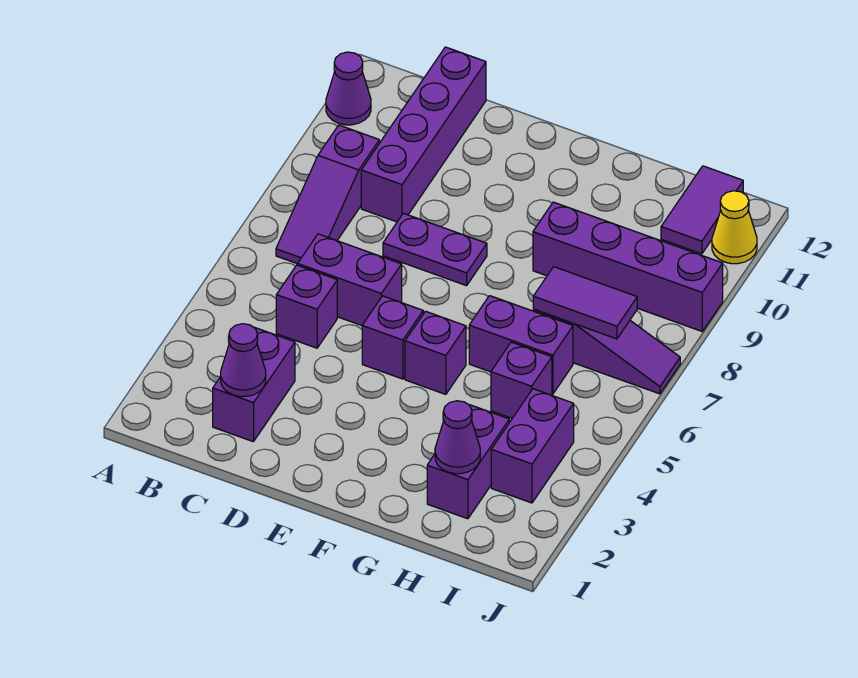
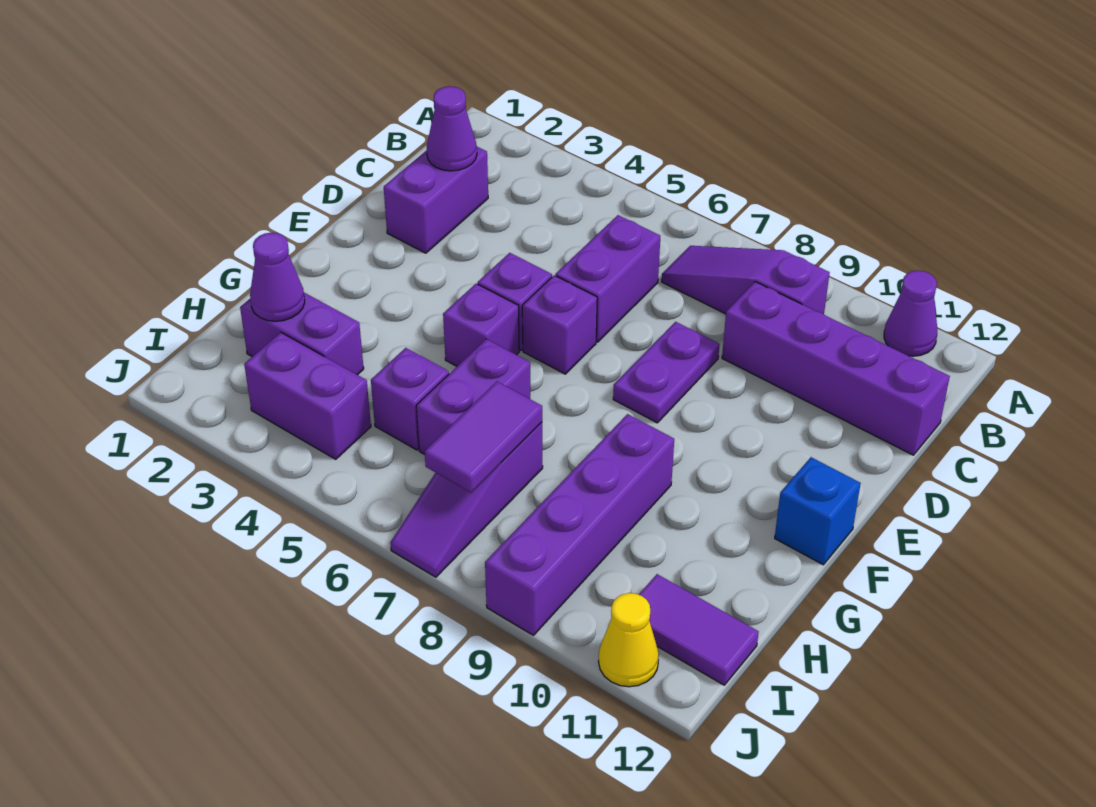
purple 1x2 brick [213,327,295,442] -> purple 1x2 brick turned to [384,147,488,253]
purple 1x1 brick [276,265,337,348] -> purple 1x1 brick moved to [522,275,597,374]
none -> blue 1x1 brick [775,457,861,565]

